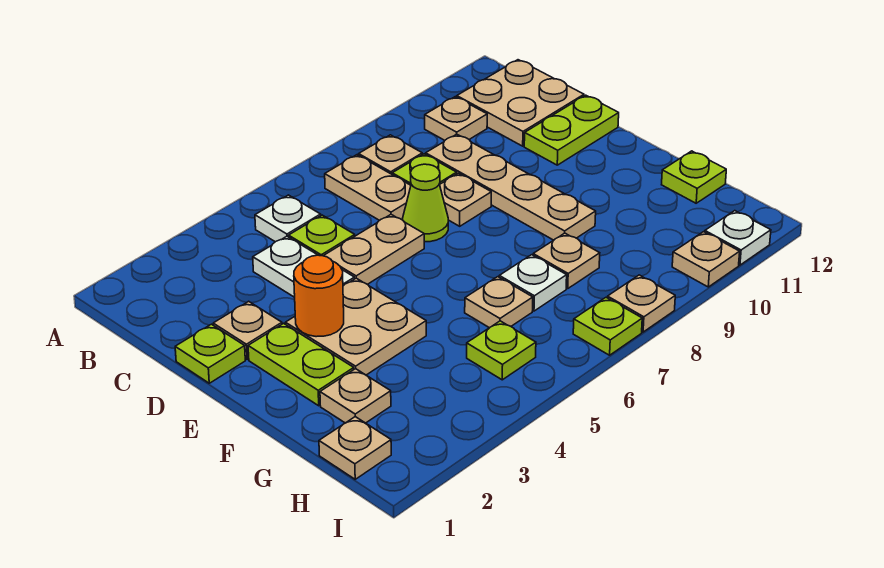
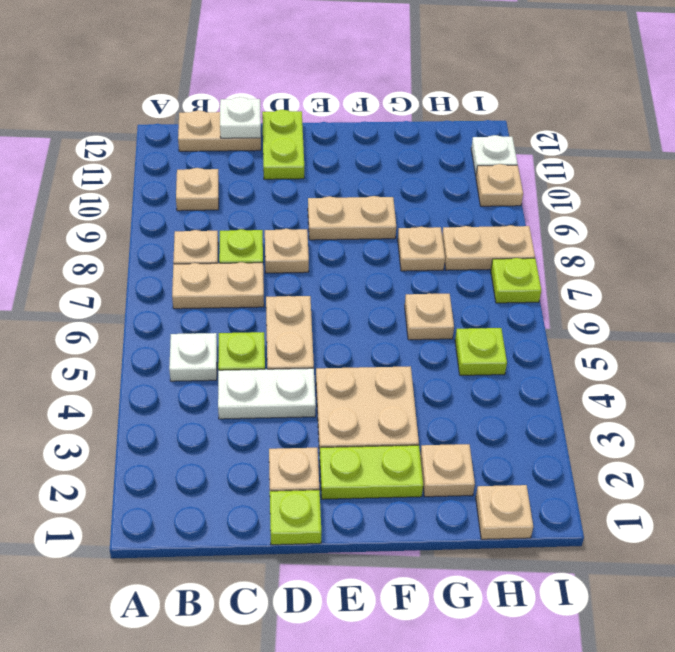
tan 2x2 plate [457,60,584,146] -> tan 1x2 plate [178,110,261,151]
tan 1x4 plate [426,134,596,240] -> tan 1x2 plate [308,196,396,240]
lime 1x1 cone [403,164,448,242] -> none
orange 1x1 round brick [294,255,344,337] -> none
white 1x1 plate [499,255,567,311] -> white 1x1 plate moved to [220,97,261,138]
lime 1x1 plate [662,151,726,203] -> none
tan 1x1 plate [608,275,675,332] -> tan 1x2 plate [442,225,535,270]

